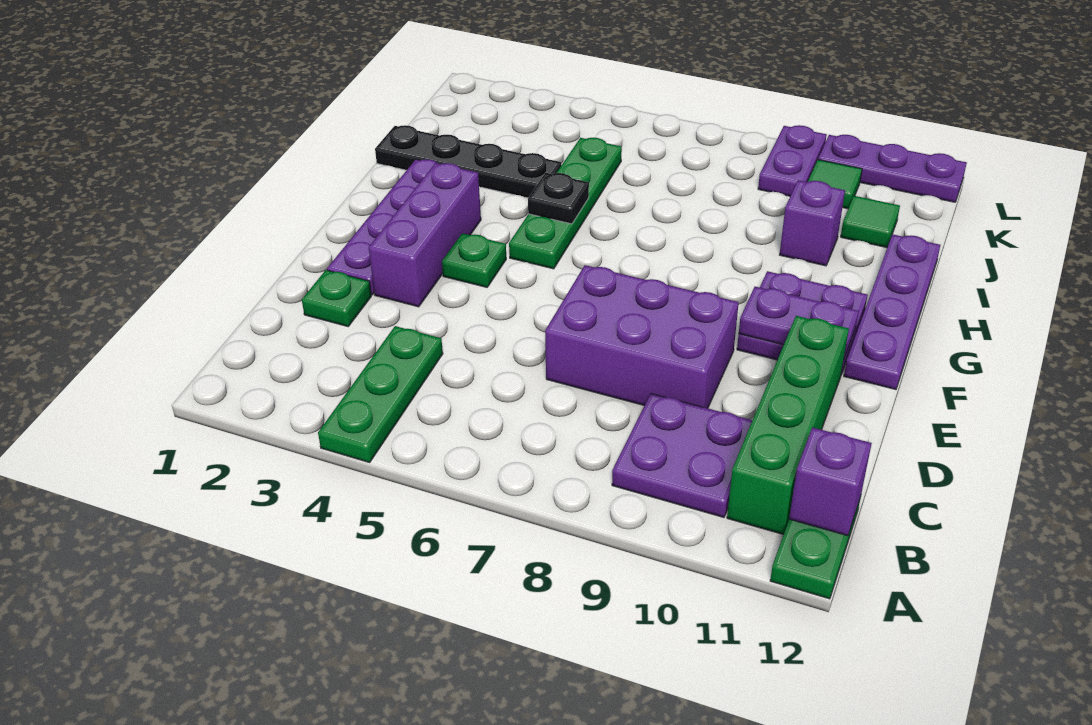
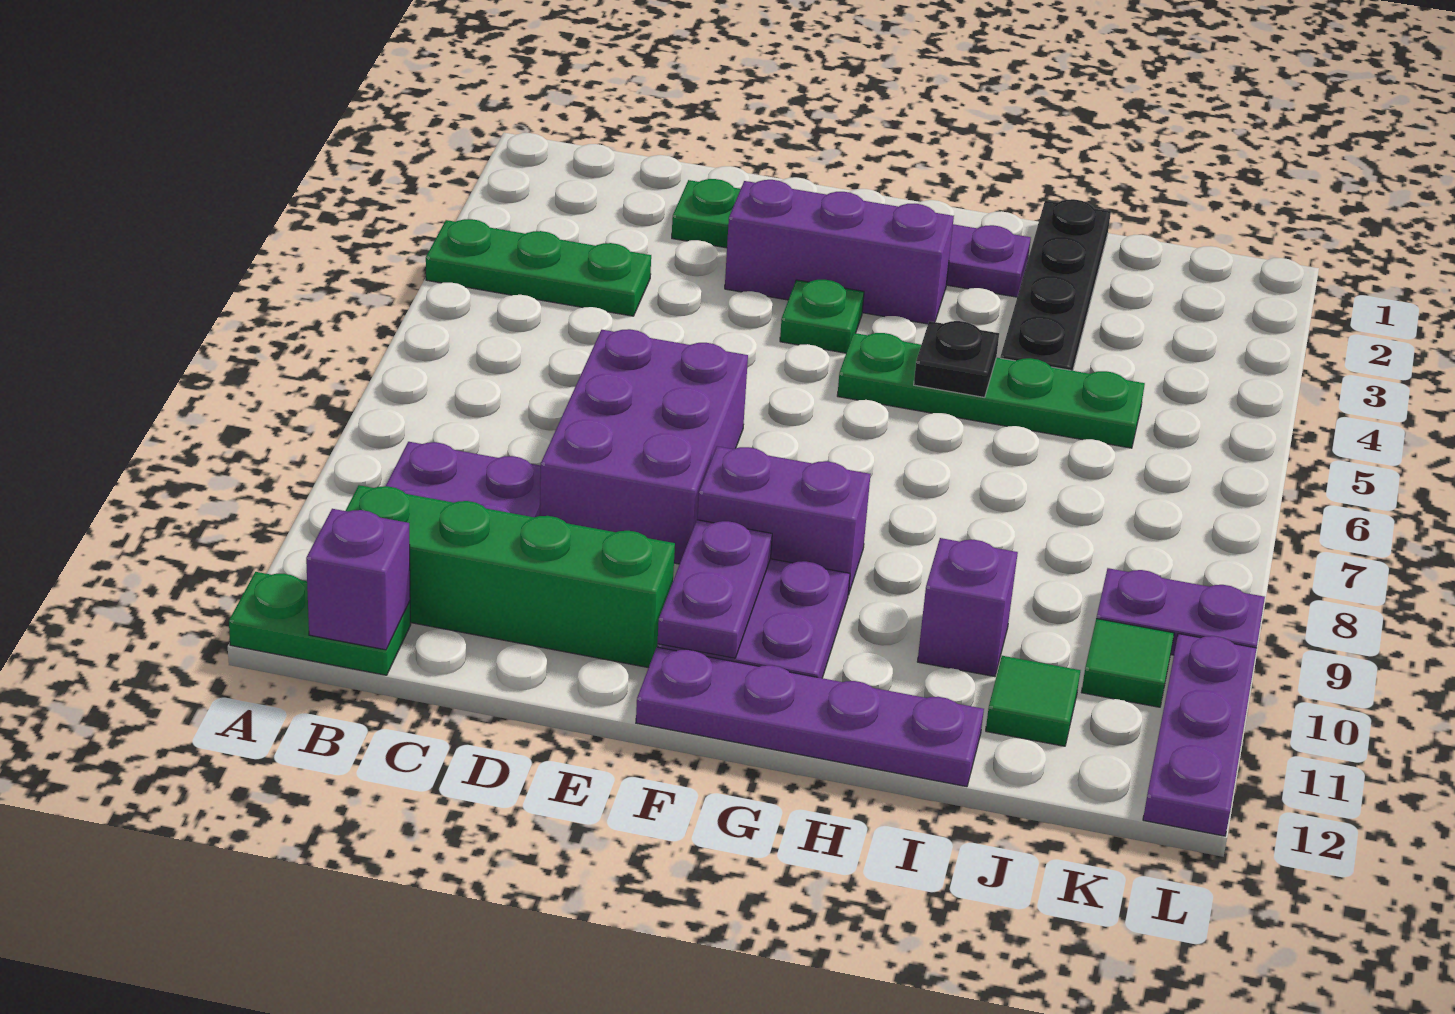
none -> purple 1x2 brick [697,446,871,595]

